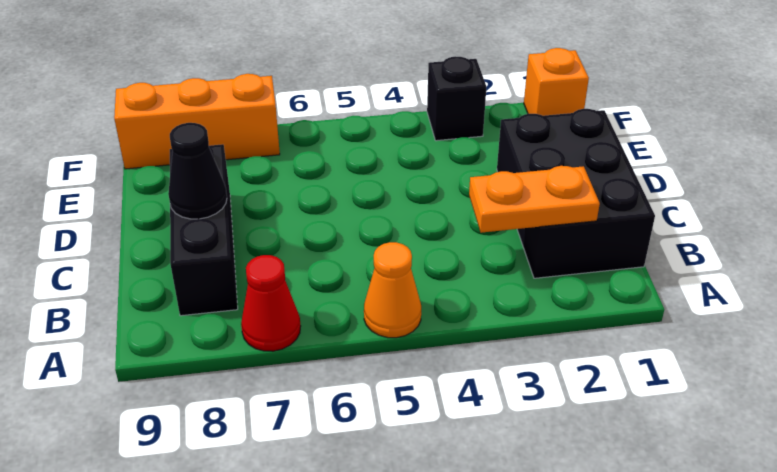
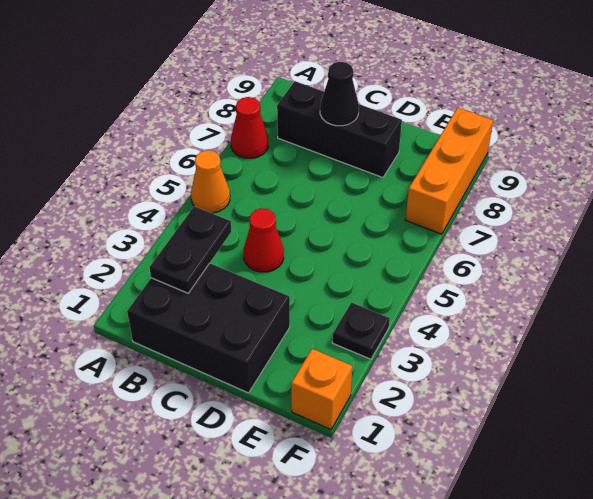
orange 1x2 plate [469,166,600,233] -> black 1x2 plate [149,206,231,293]
none -> red 1x1 cone [244,208,284,272]
black 1x1 brick [427,56,486,141] -> black 1x1 plate [332,302,390,359]

